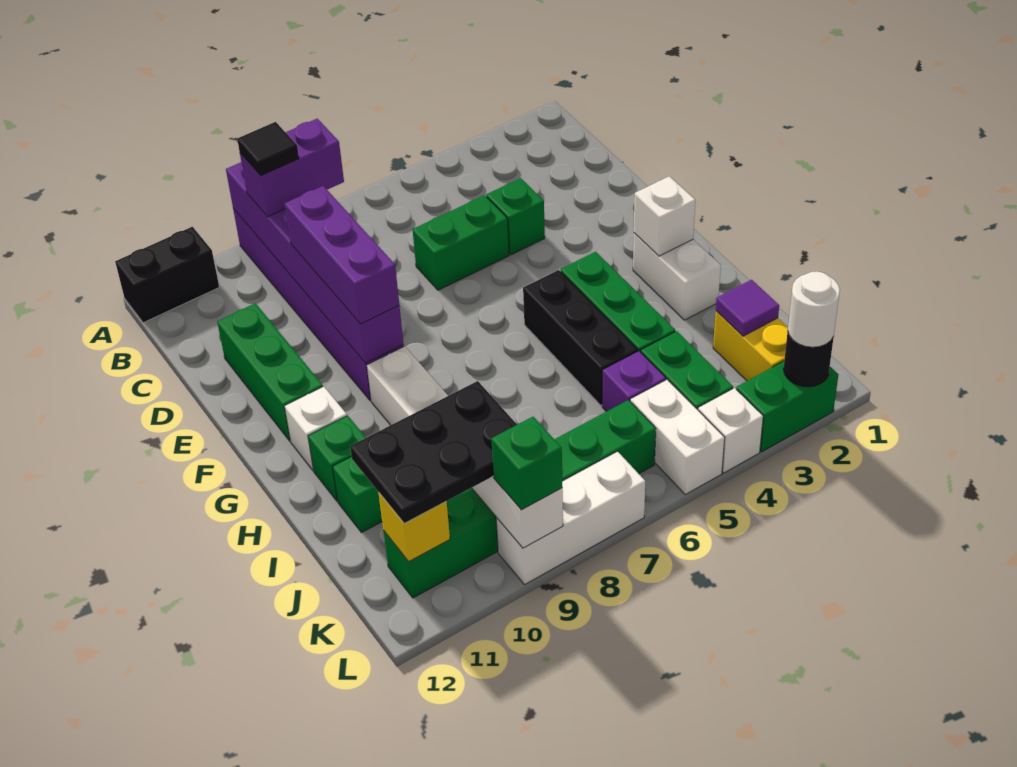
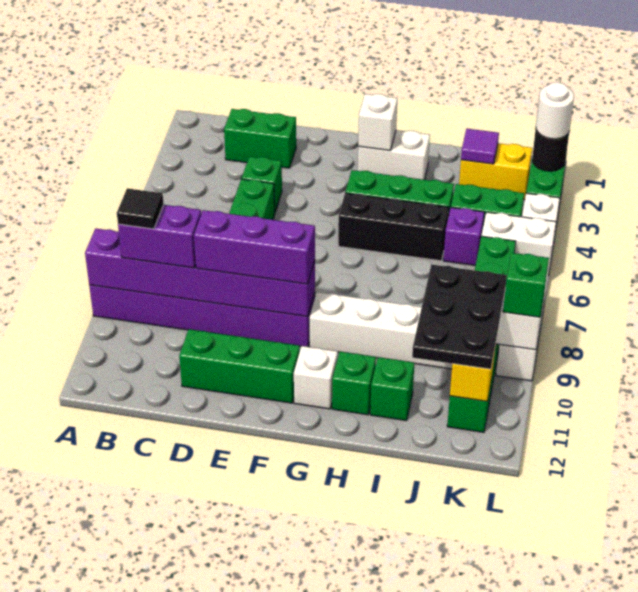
black 1x2 brick [115,227,219,323] -> none
purple 1x2 brick [240,119,344,217] -> purple 1x2 brick turned to [118,205,201,268]
none -> green 1x2 brick [224,109,296,168]

